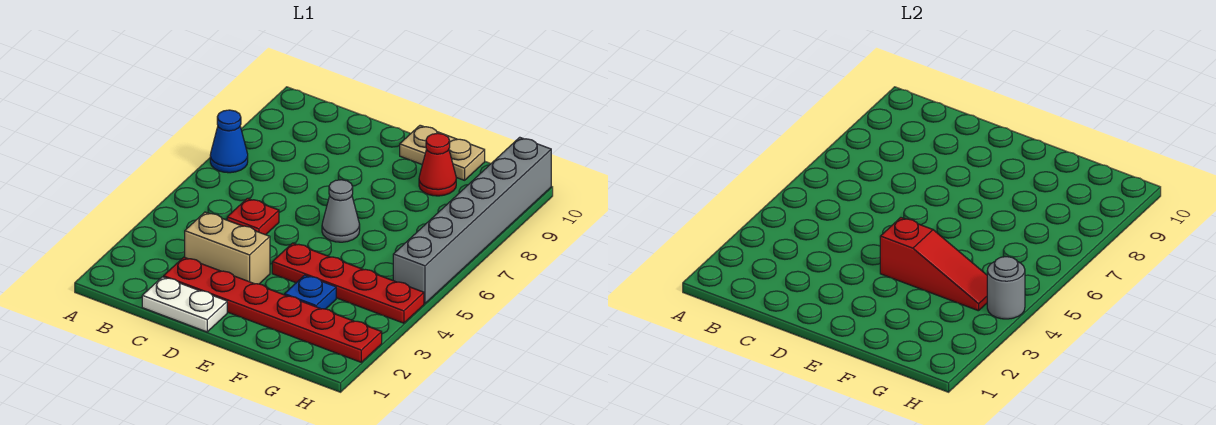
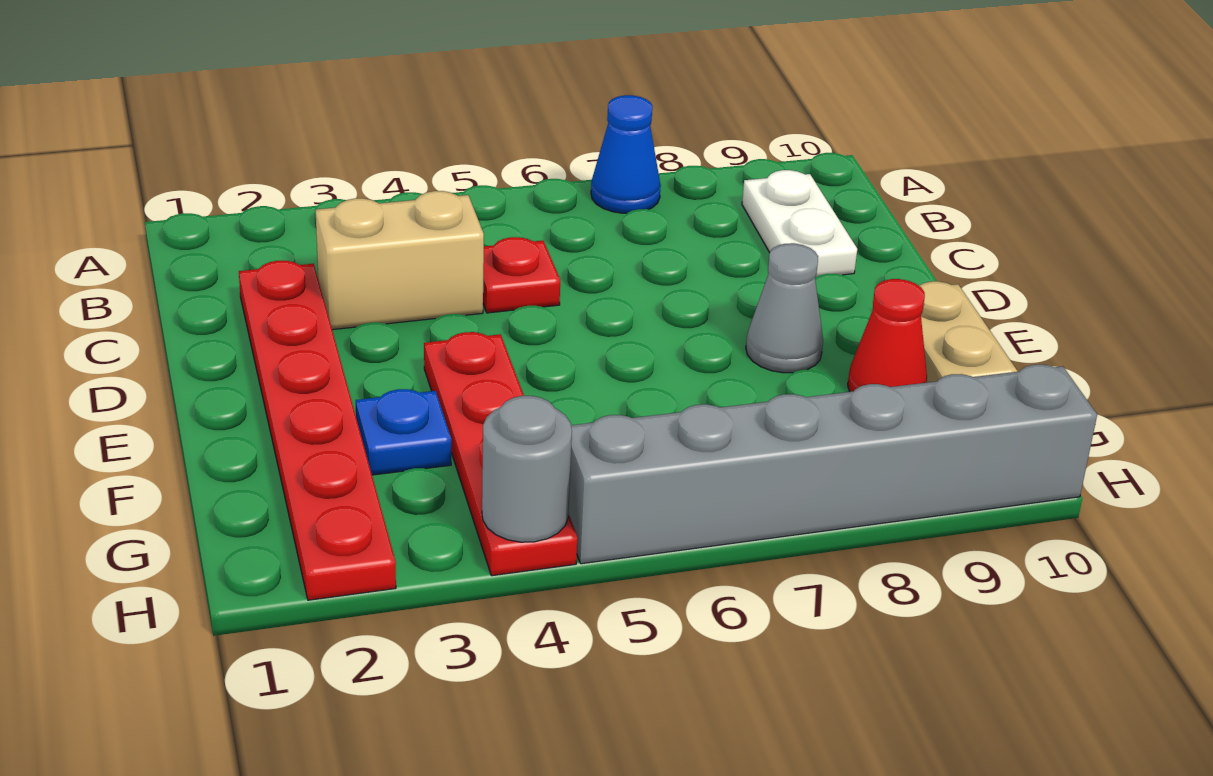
white 1x2 plate [142,277,227,332] -> white 1x2 plate moved to [742,170,857,278]
tan 1x2 brick [185,212,270,284] -> tan 1x2 brick turned to [316,191,484,330]
red 1x3 slope [880,218,987,311] -> none
grey 1x1 cone [322,180,360,242] -> grey 1x1 cone moved to [746,243,823,373]

